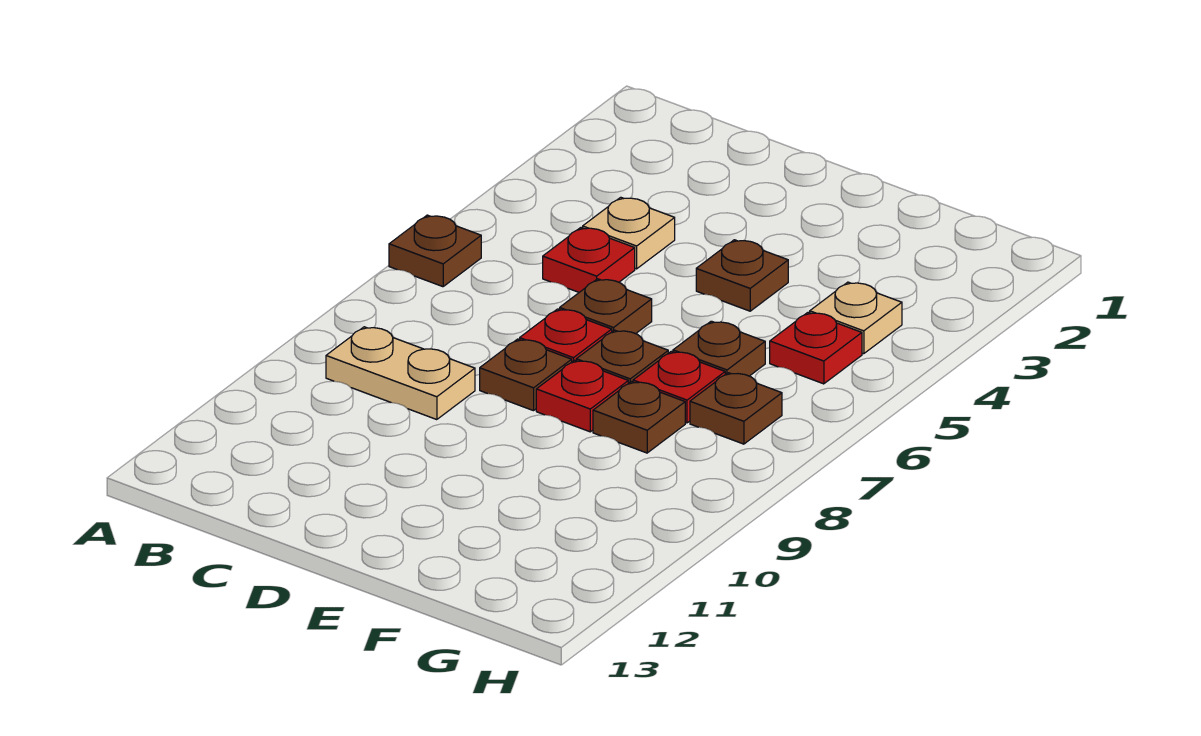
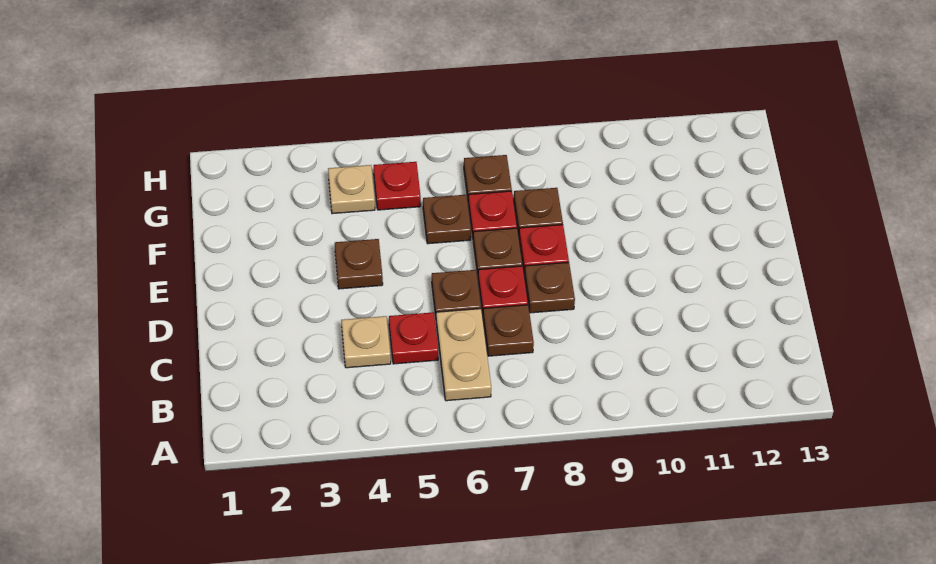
brown 1x1 plate [389,215,481,287] -> brown 1x1 plate moved to [483,305,534,356]
tan 1x2 plate [326,327,475,420] -> tan 1x2 plate moved to [436,309,491,401]

